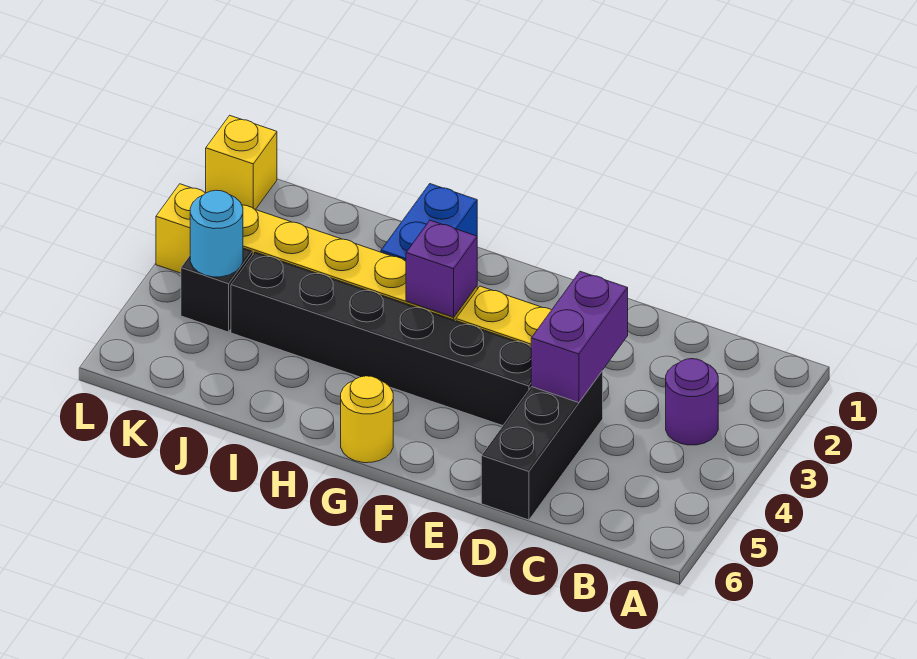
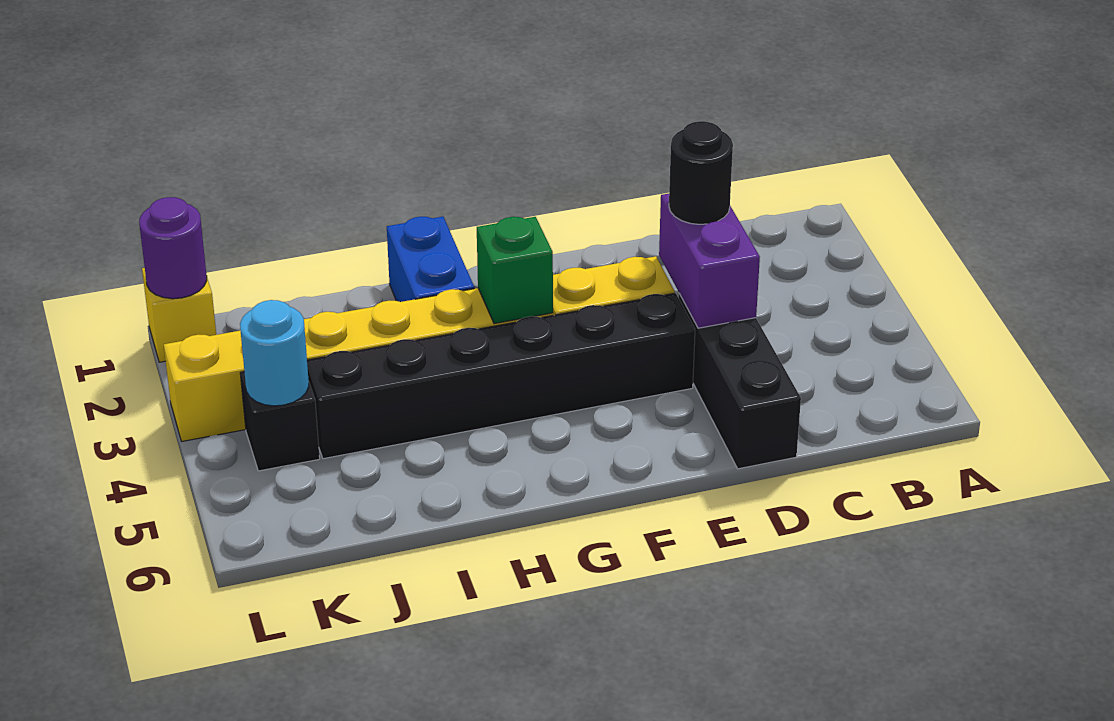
purple 1x1 round brick [666,359,718,445] -> purple 1x1 round brick moved to [139,197,207,299]
none -> black 1x1 round brick [669,121,733,224]
purple 1x1 brick [406,220,477,317] -> green 1x1 brick [477,217,553,324]
yellow 1x1 round brick [341,376,393,463] -> none

